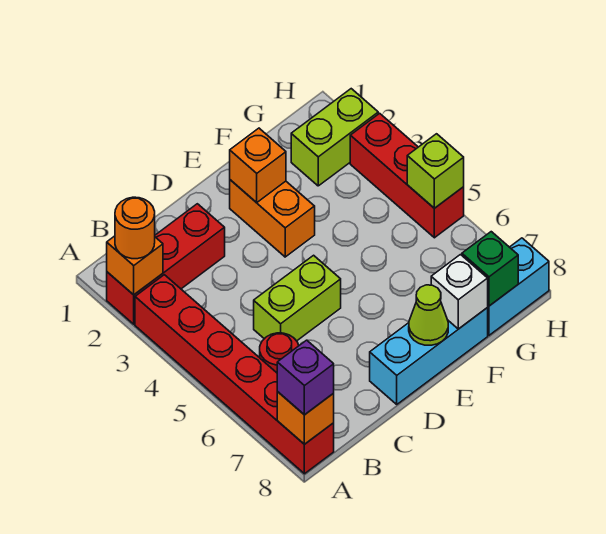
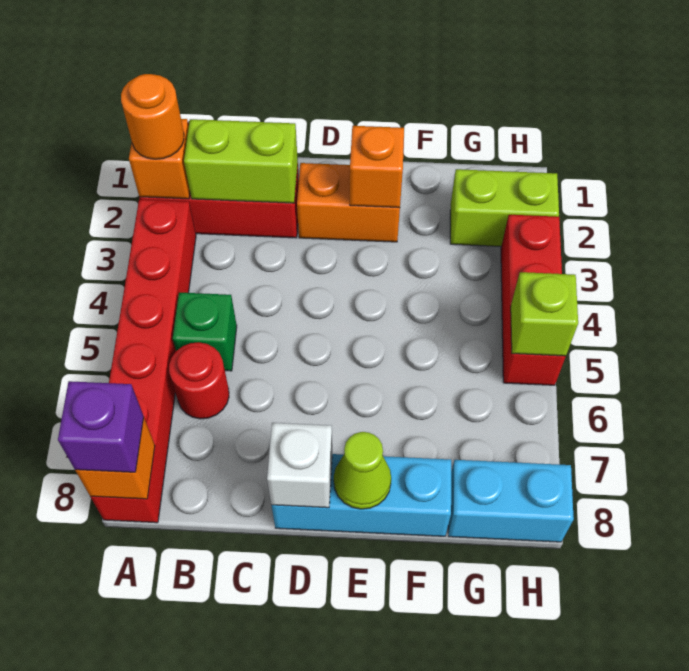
lime 1x2 brick [254,255,341,341] -> lime 1x2 brick moved to [184,119,298,203]
orange 1x2 brick [230,180,315,257] -> orange 1x2 brick turned to [297,163,400,242]
white 1x1 brick [431,255,488,329] -> white 1x1 brick moved to [267,423,332,508]
green 1x1 brick [462,232,518,306] -> green 1x1 brick moved to [173,292,237,371]

